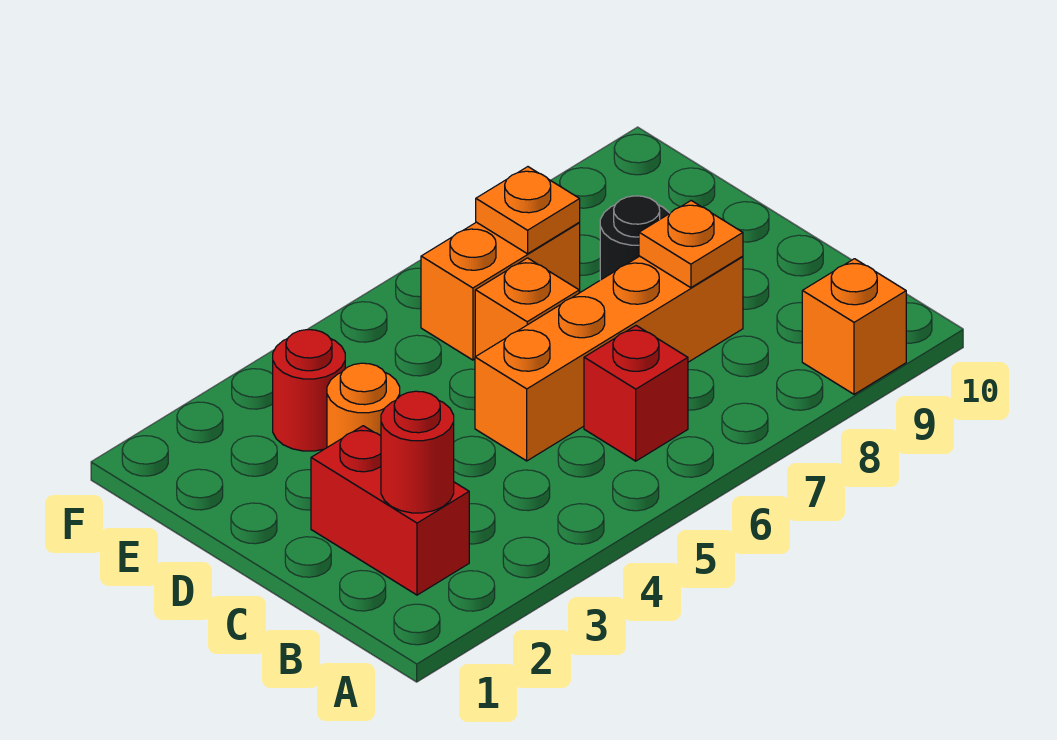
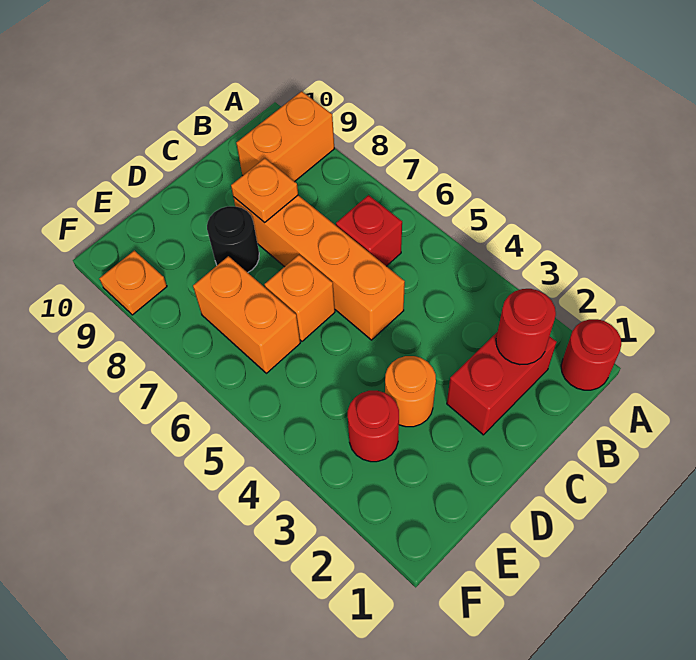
none -> red 1x1 round brick [561,319,621,390]
orange 1x1 brick [802,259,906,394] -> orange 1x2 brick [236,91,334,182]
orange 1x1 plate [476,167,580,254] -> orange 1x1 plate moved to [99,251,167,315]

